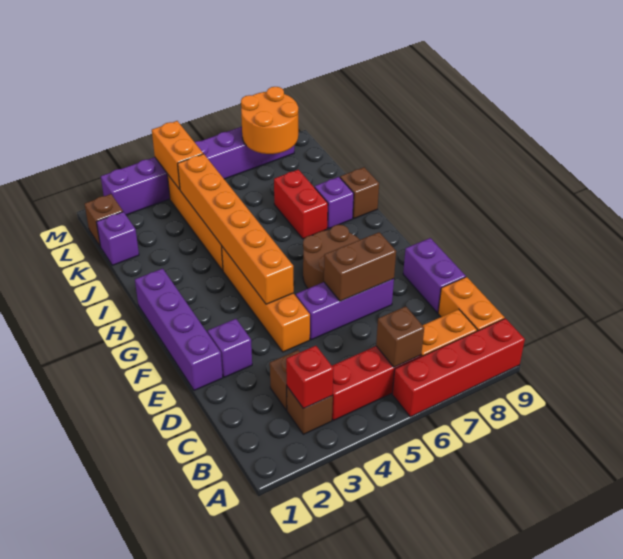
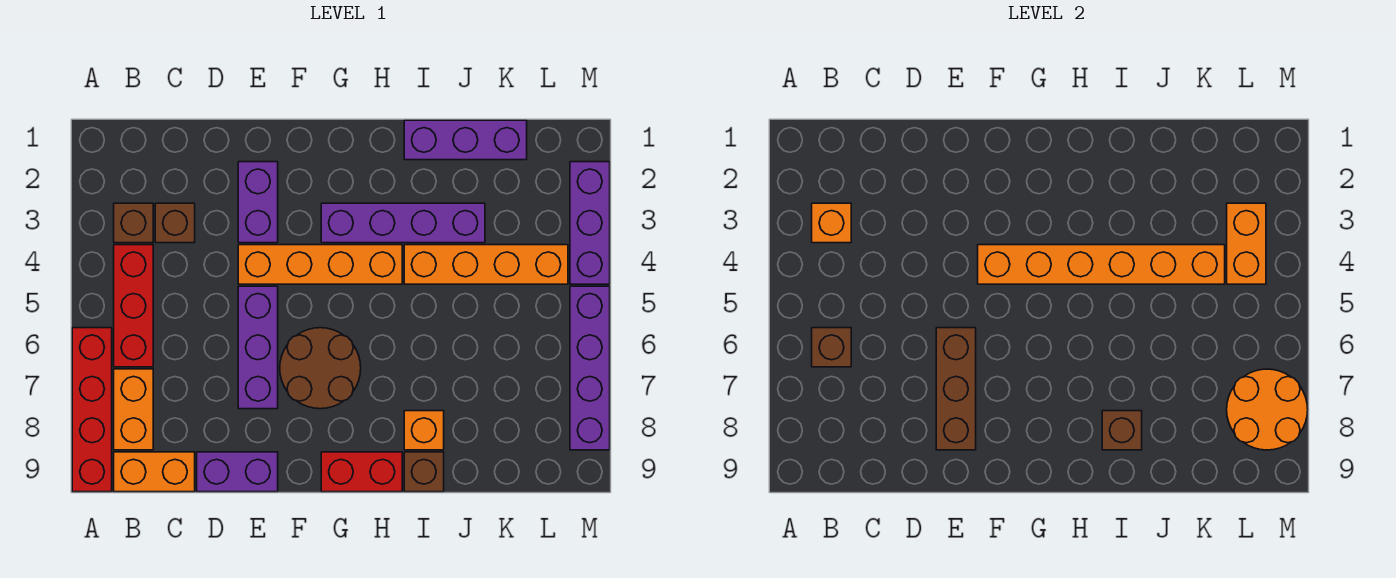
red 1x1 brick [286,346,334,409] -> orange 1x1 brick [812,203,851,243]
purple 1x4 brick [135,268,223,390] -> purple 1x4 brick moved to [321,203,485,243]
purple 1x1 brick [208,319,252,377] -> purple 1x2 brick [238,162,278,243]
brown 1x2 brick [324,232,396,301] -> brown 1x3 brick [936,328,976,450]
red 1x2 brick [274,170,328,239] -> red 1x2 brick moved to [321,452,402,492]
purple 1x1 brick [315,177,354,228] -> orange 1x1 brick [404,411,444,450]
purple 1x1 brick [97,212,139,265] -> purple 1x3 brick [404,120,527,160]
brown 1x1 brick [85,194,123,247] -> brown 1x1 brick moved to [1102,411,1142,450]
orange 1x2 brick [152,121,203,190] -> orange 1x2 brick turned to [1227,203,1266,284]

